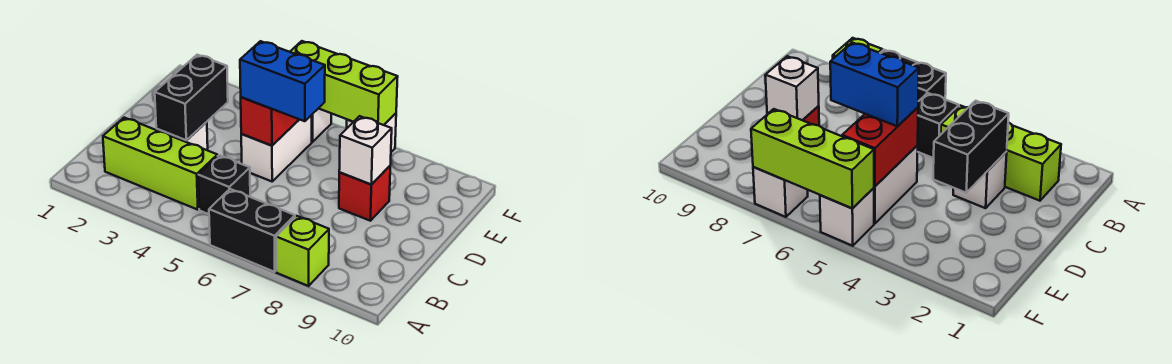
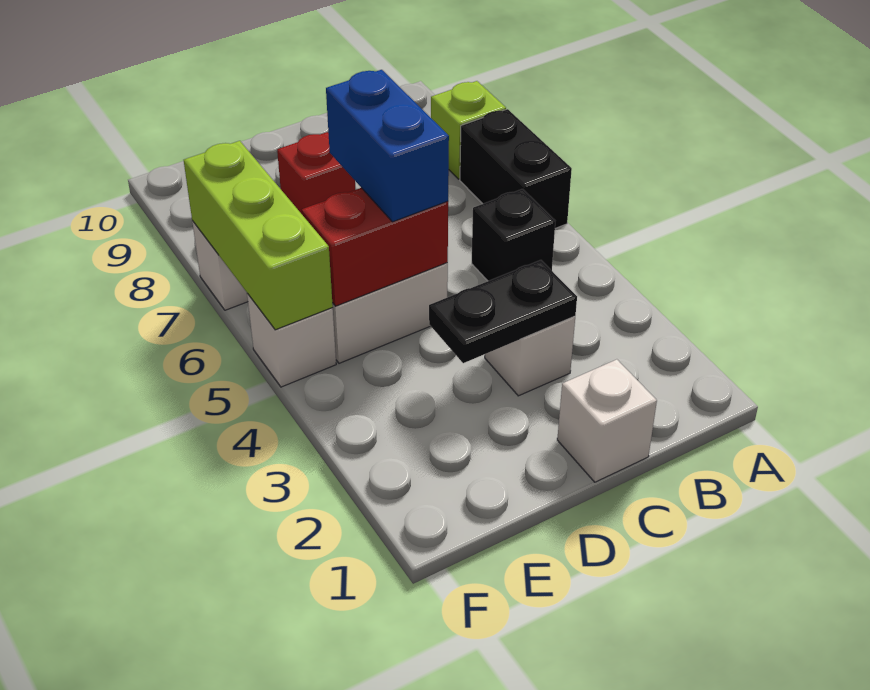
lime 1x3 brick [103,118,217,210] -> none
black 1x2 brick [155,55,228,140] -> black 1x2 plate [429,260,577,363]
white 1x1 brick [339,116,392,185] -> white 1x1 brick moved to [557,359,657,482]

